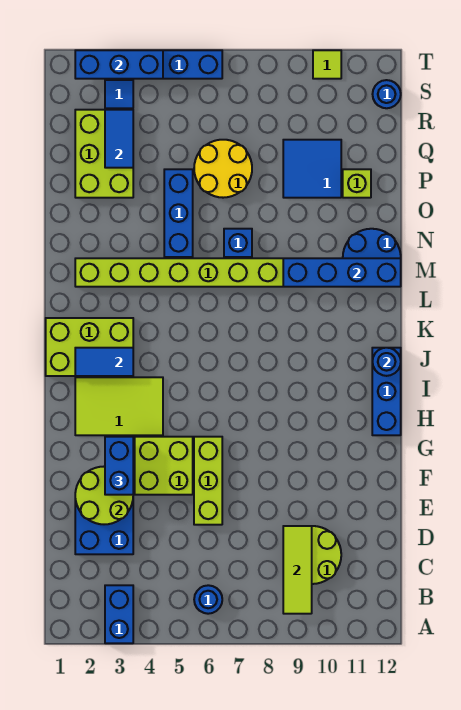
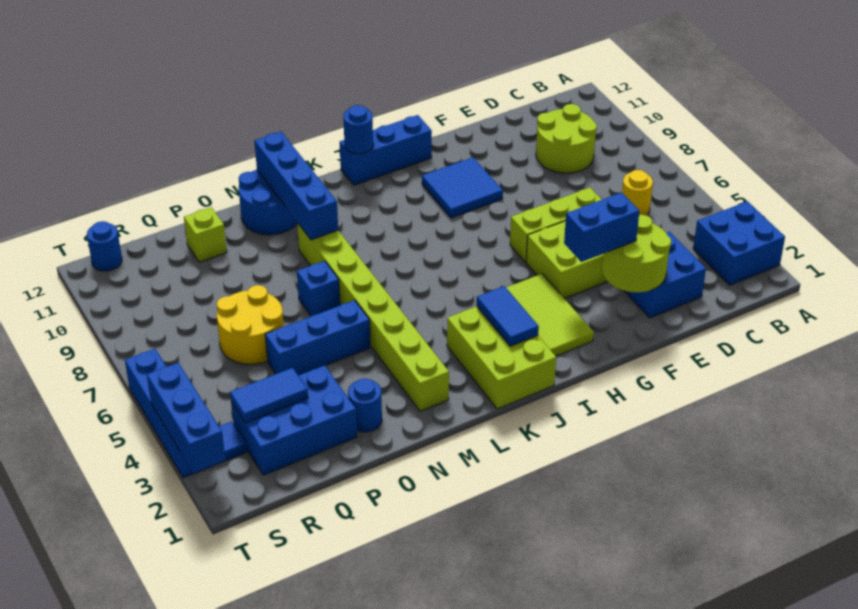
blue 1x2 brick [105,585,133,643] -> blue 2x2 brick [693,201,785,285]
blue 1x1 round brick [194,585,222,614] -> blue 1x1 round brick moved to [348,379,382,432]
lime 1x3 tile [283,526,312,614] -> none
none -> yellow 1x1 round brick [622,170,653,215]
lime 2x3 brick [75,110,133,198] -> blue 2x3 brick [231,365,357,475]
blue 2x2 tile [283,140,341,198] -> blue 2x2 tile moved to [422,157,503,218]
lime 1x1 tile [313,50,341,79] -> none

